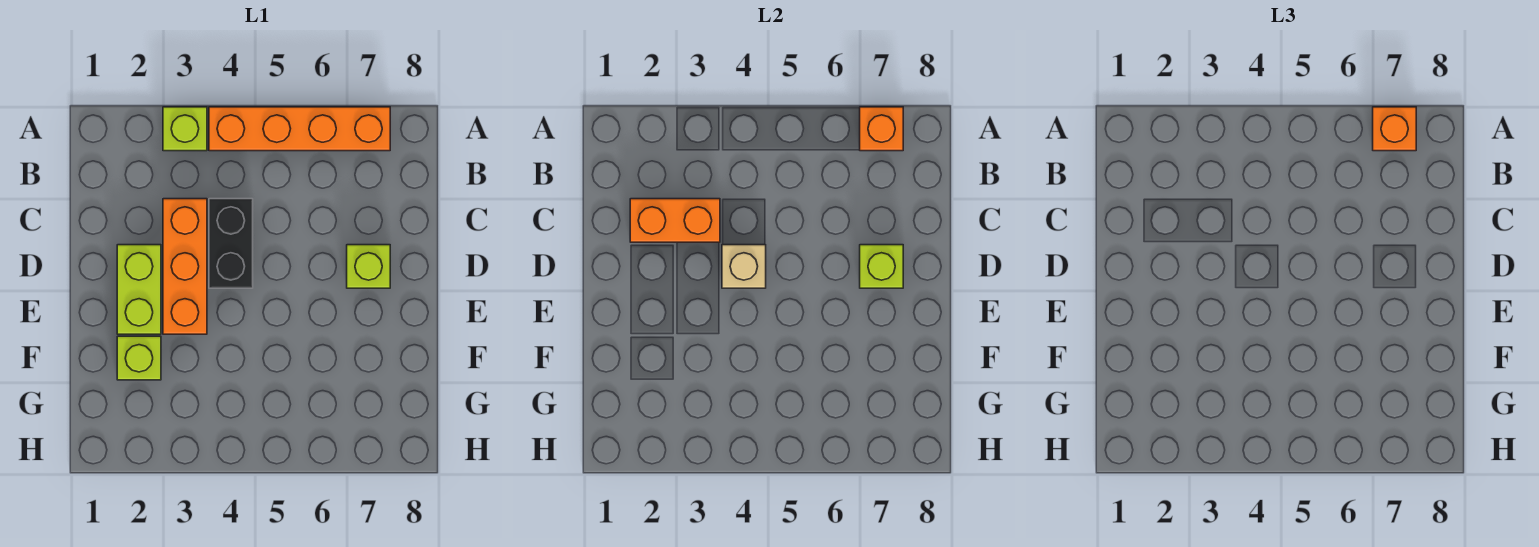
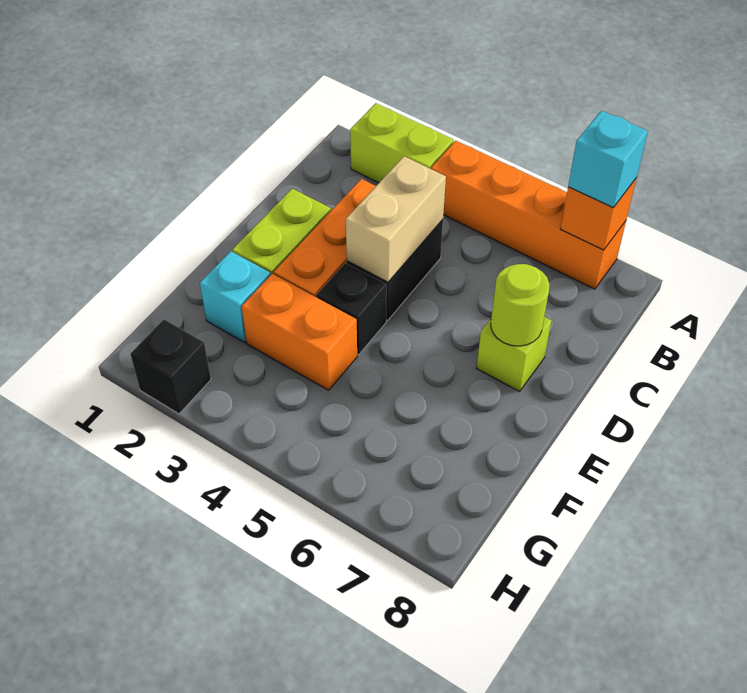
lime 1x1 brick [163,107,207,151] -> lime 1x2 brick [350,103,454,183]
orange 1x1 brick [1373,107,1416,151] -> cyan 1x1 brick [568,111,648,208]
orange 1x2 brick [630,199,720,242] -> orange 1x2 brick moved to [242,274,357,390]
tan 1x1 brick [722,245,766,288] -> tan 1x2 brick [346,156,446,282]
lime 1x1 brick [860,245,903,288] -> lime 1x1 round brick [491,264,549,346]
none -> black 1x1 brick [316,263,387,355]
lime 1x1 brick [117,336,161,380] -> cyan 1x1 brick [200,251,270,342]
none -> black 1x1 brick [130,319,211,414]

